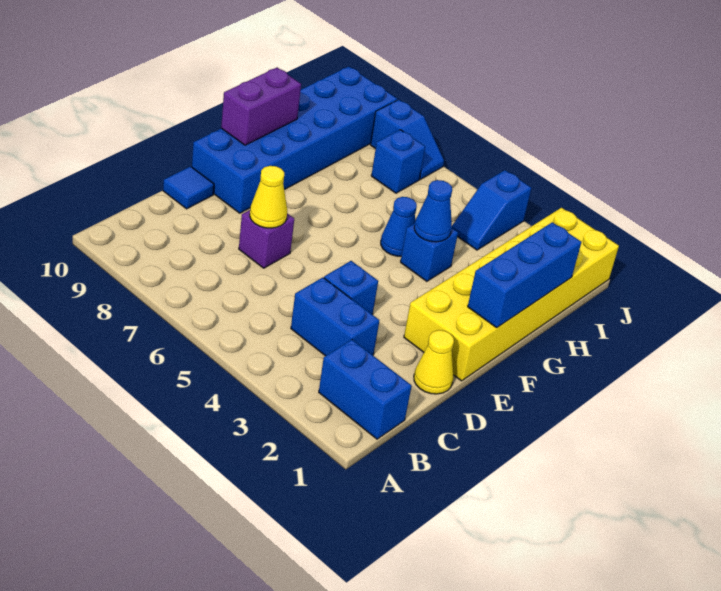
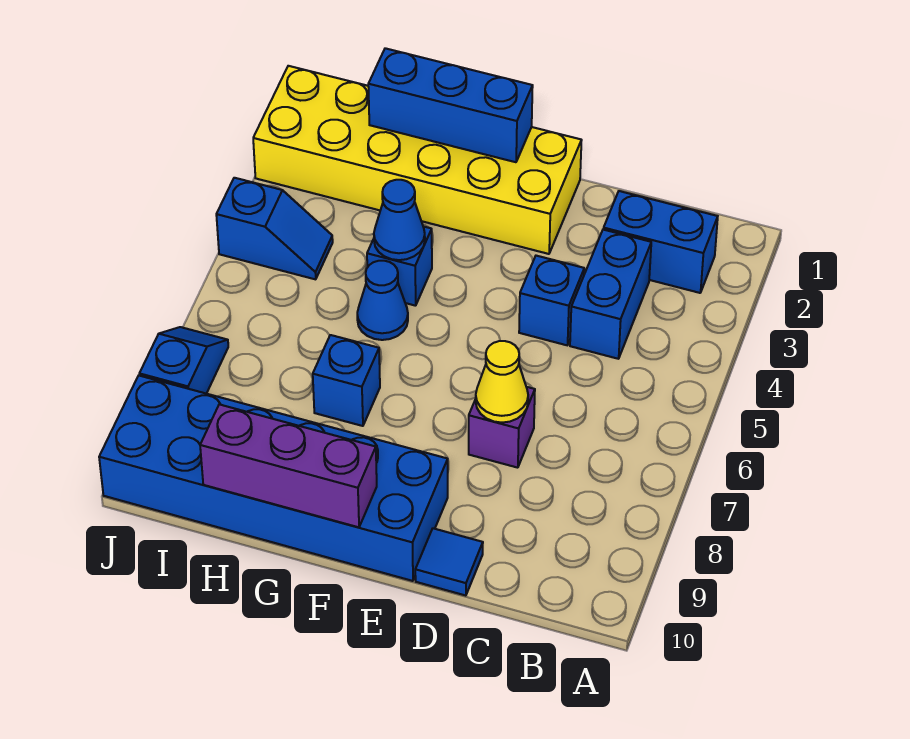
blue 1x2 brick [319,340,412,439] -> blue 1x2 brick turned to [604,191,718,293]
yellow 1x1 cone [414,330,454,394] -> none
purple 1x2 brick [221,68,301,145] -> purple 1x3 brick [200,404,377,527]
blue 1x1 brick [371,130,425,193] -> blue 1x1 brick moved to [313,335,380,426]

